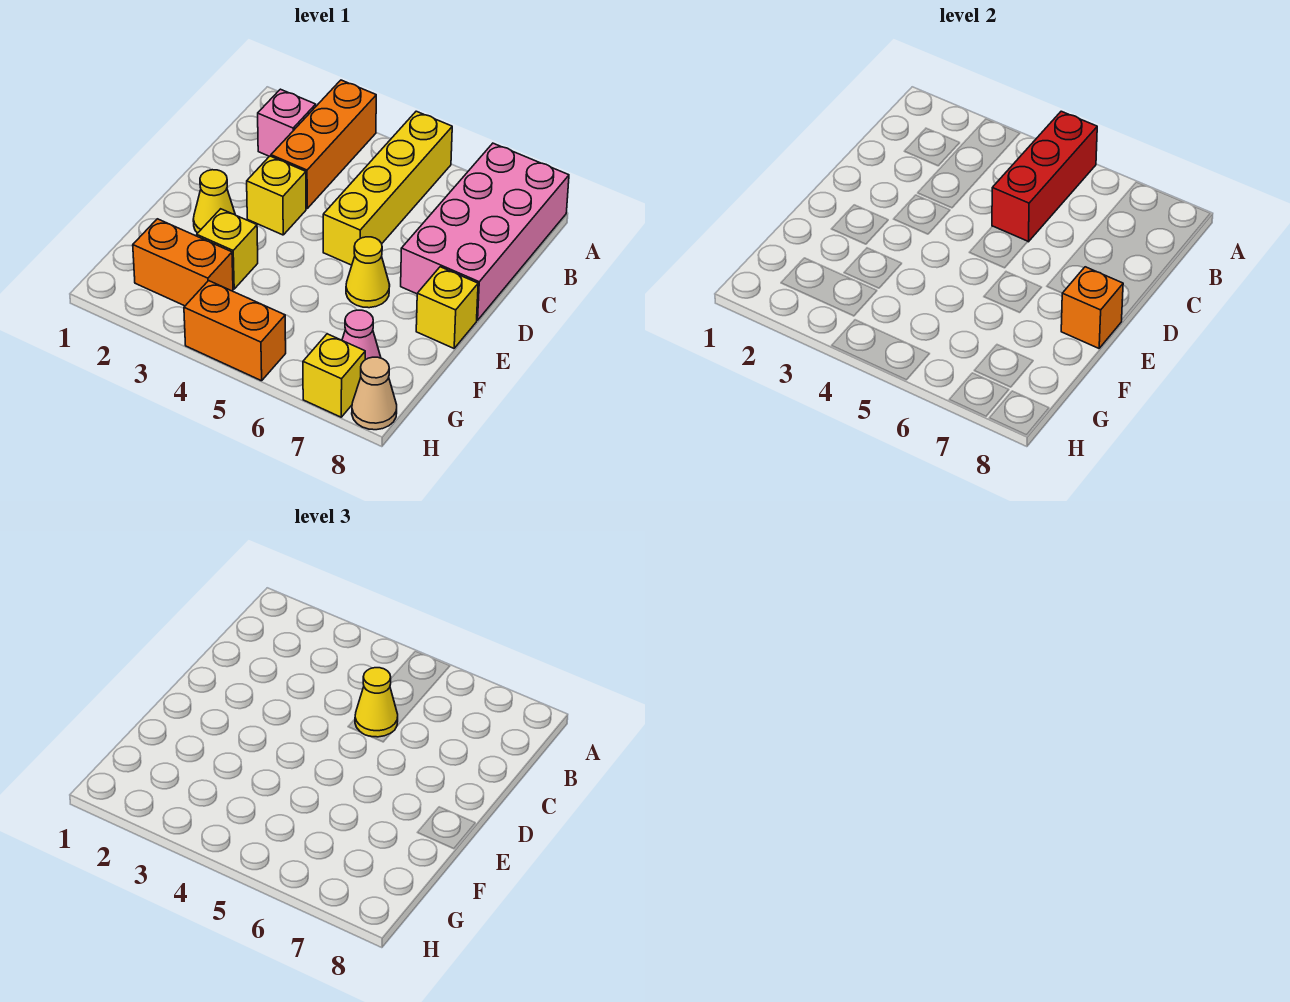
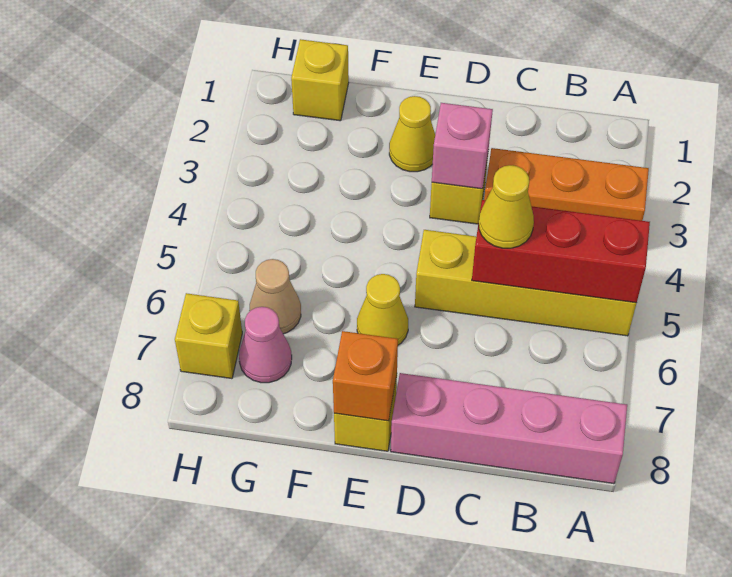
pink 2x4 brick [401,143,569,320] -> pink 1x4 brick [391,373,627,484]
pink 1x1 brick [258,89,316,156] -> pink 1x1 brick moved to [432,103,493,189]
yellow 1x1 brick [197,209,258,289] -> yellow 1x1 brick moved to [291,39,349,121]
orange 1x2 brick [133,219,233,306] -> none
orange 1x2 brick [184,281,286,381] -> none
tan 1x1 cone [352,357,397,430] -> tan 1x1 cone moved to [249,259,301,334]

